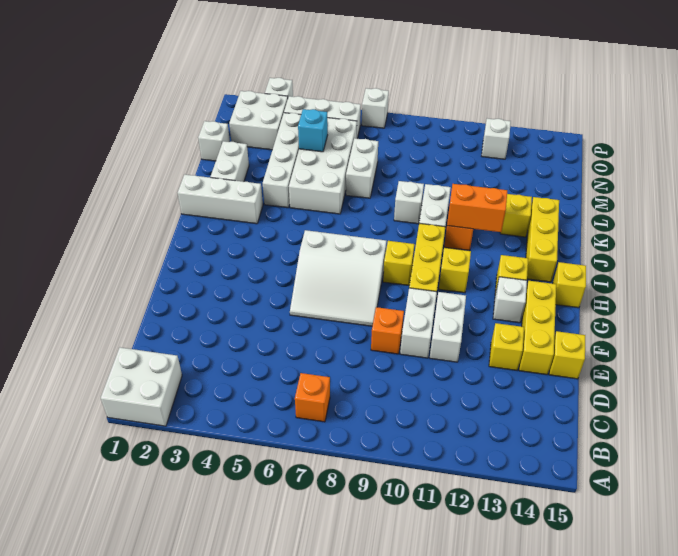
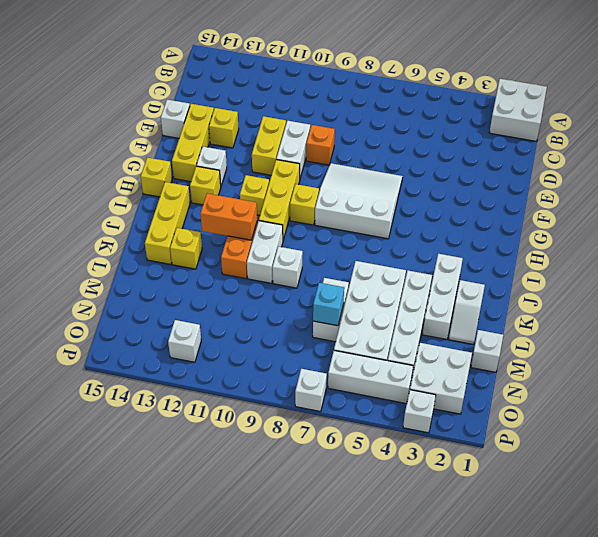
orange 1x1 brick [295,373,330,422] -> none
white 1x2 brick [430,292,466,362] -> yellow 1x2 brick [252,116,286,175]
yellow 1x1 brick [549,331,585,379] -> white 1x1 brick [161,100,190,138]
white 1x3 brick [178,174,263,224] -> white 1x3 brick turned to [422,254,463,339]
white 1x2 brick [211,141,249,182] -> white 1x2 slope [449,280,485,345]
cyan 1x1 brick [298,109,328,152] -> cyan 1x1 brick moved to [313,283,344,326]

